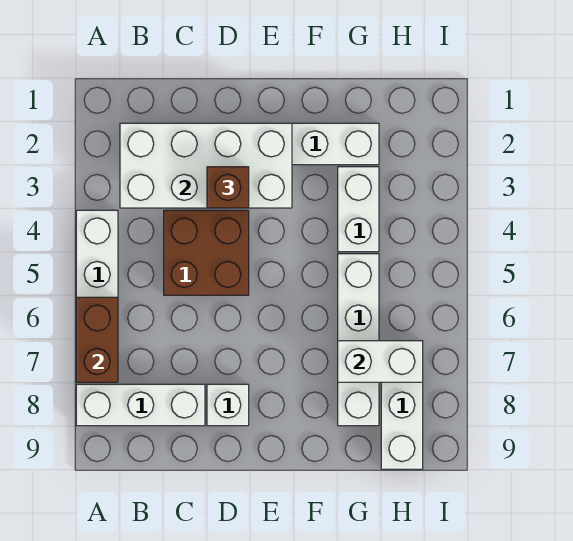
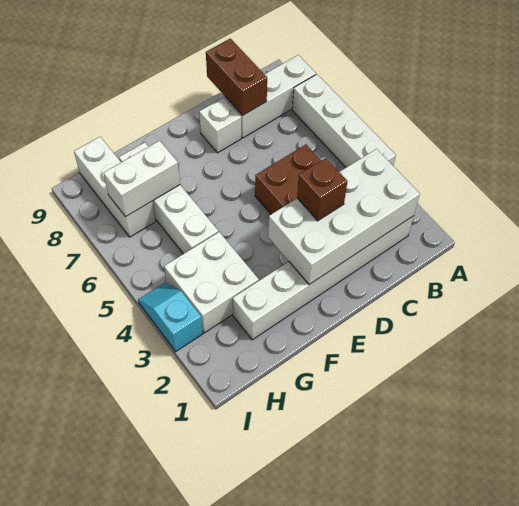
brown 1x2 brick [76,297,118,382] -> brown 1x2 brick moved to [206,38,267,116]
white 1x2 brick [338,167,379,252] -> white 2x2 brick [164,232,259,333]
none -> cyan 1x2 slope [138,283,203,351]

